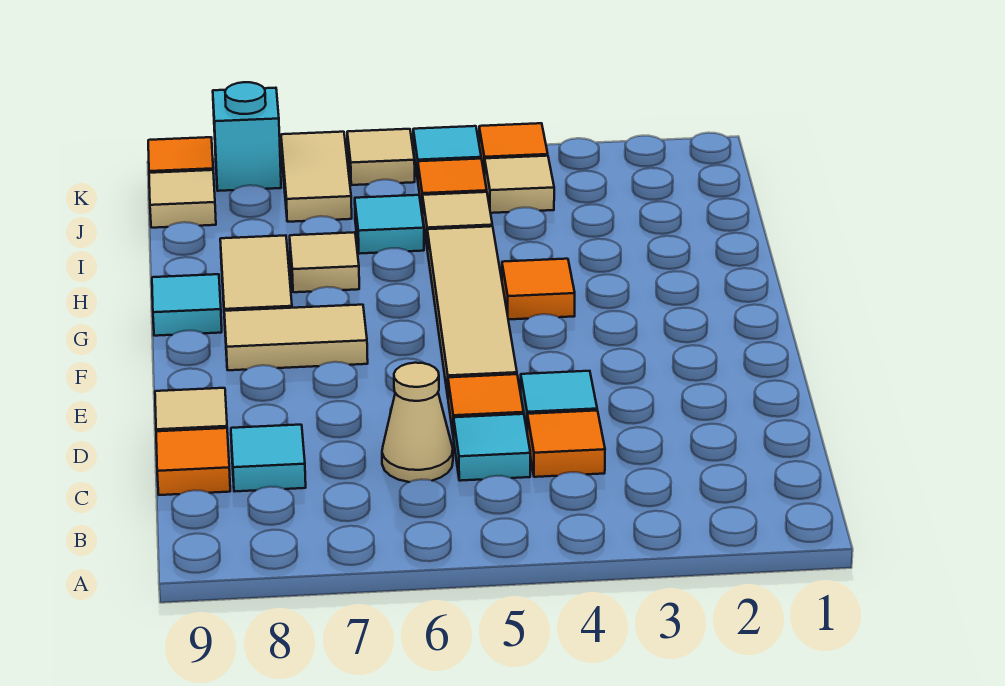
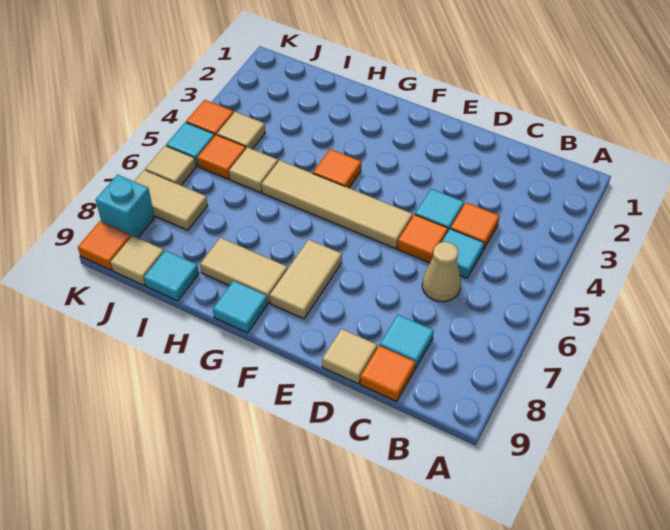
tan 1x1 tile [290,232,359,292] -> none
cyan 1x1 tile [355,195,424,254] -> cyan 1x1 tile moved to [144,250,199,301]

